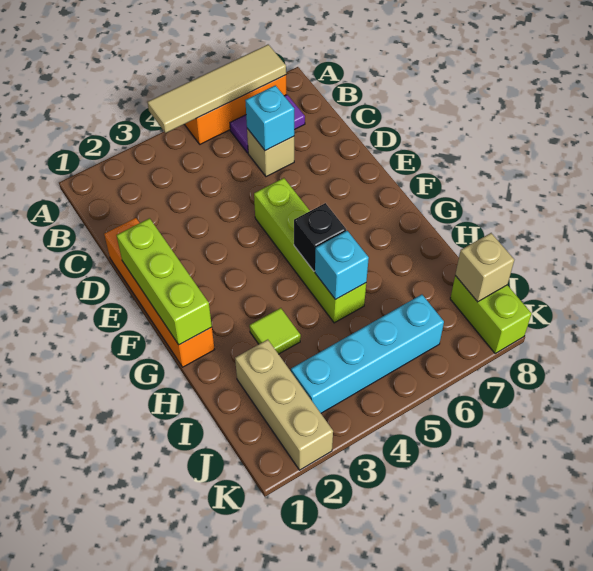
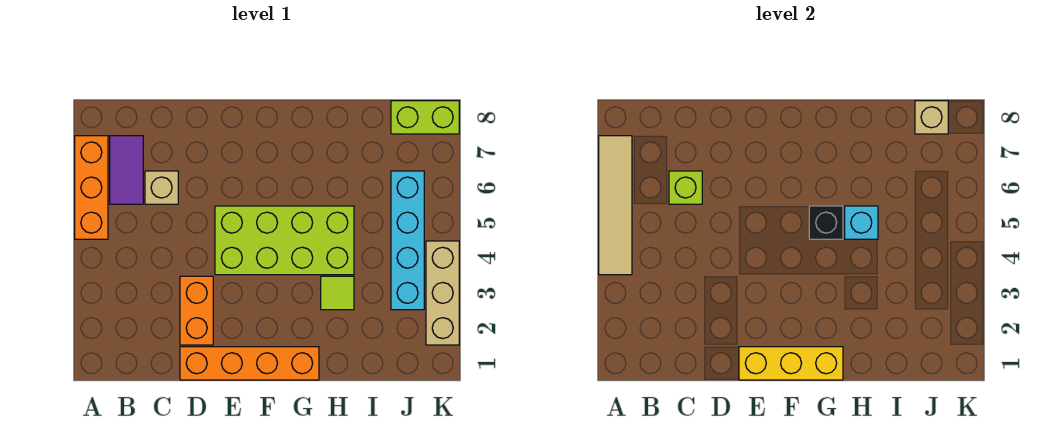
cyan 1x1 brick [245,85,294,151] -> lime 1x1 brick [669,171,702,204]
none -> orange 1x2 brick [180,276,213,345]
lime 1x3 brick [117,218,212,345] -> yellow 1x3 brick [739,347,843,380]
lime 1x4 brick [254,178,366,323] -> lime 2x4 brick [215,206,354,275]
tan 1x3 brick [235,340,333,470] -> tan 1x3 brick turned to [426,241,459,345]

